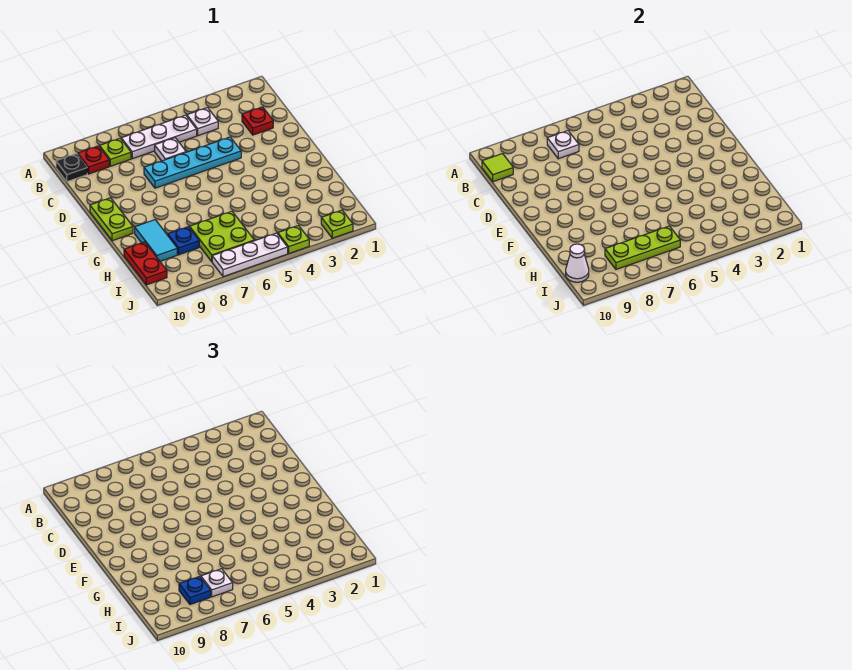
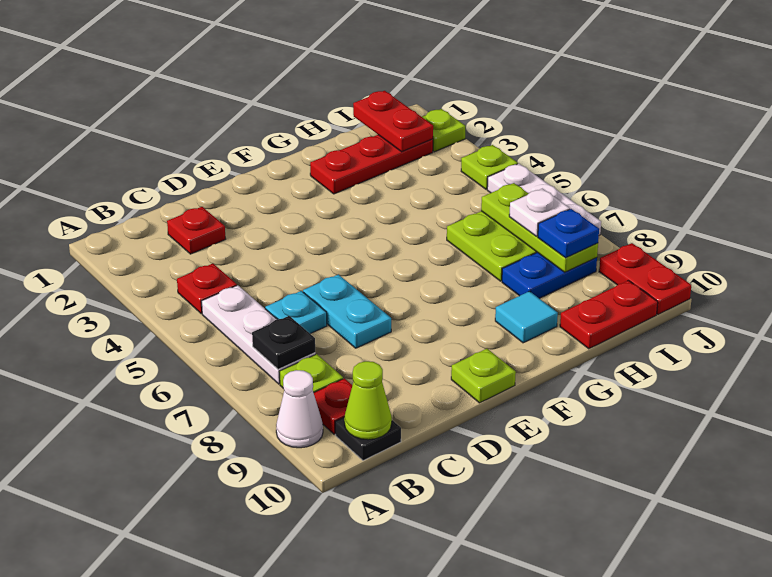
white 1x1 plate [187,108,218,136] -> red 1x1 plate [177,264,237,314]
white 1x1 plate [547,131,579,159] -> black 1x1 plate [252,316,315,370]
lime 1x1 tile [482,154,513,182] -> lime 1x1 cone [344,361,392,440]
white 1x1 plate [155,138,186,161] -> cyan 1x1 plate [265,291,327,334]
cyan 1x4 plate [144,137,241,188] -> cyan 1x2 plate [303,274,391,348]
lime 1x2 plate [90,198,133,241] -> lime 1x1 plate [451,349,516,403]
none -> red 1x3 plate [310,135,433,194]
cyan 1x2 tile [135,220,177,261] -> cyan 1x1 tile [495,291,558,343]
blue 1x1 plate [168,227,199,255] -> blue 1x2 plate [502,252,597,298]
none -> red 1x2 plate [353,91,433,152]
white 1x1 cone [566,244,589,282] -> white 1x1 cone moved to [276,370,323,448]
none -> red 1x2 plate [599,243,691,314]

